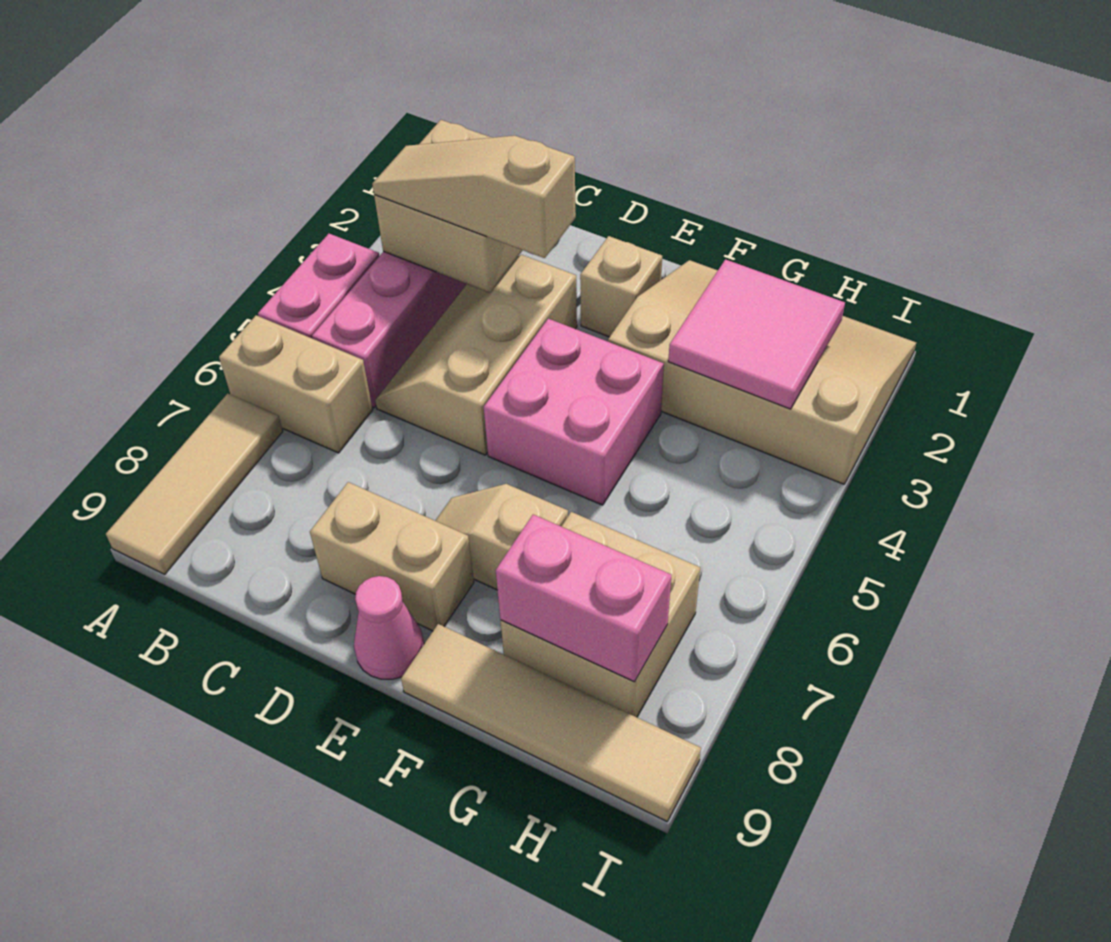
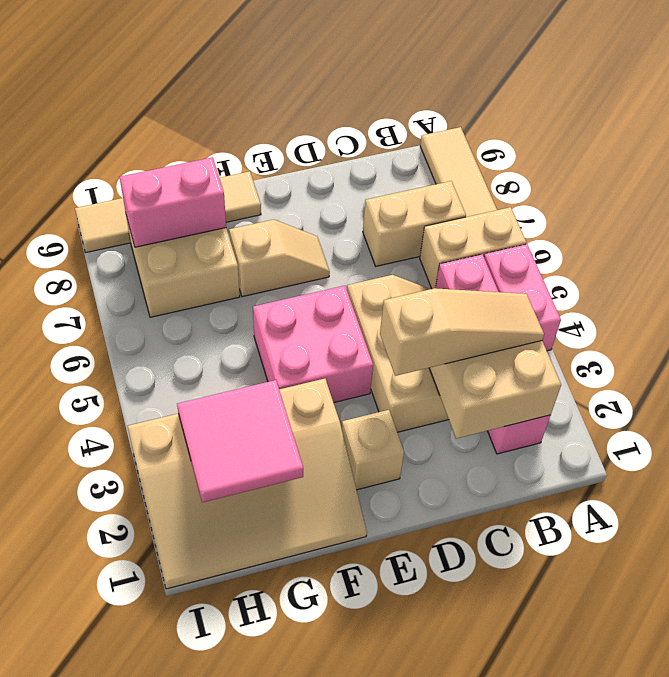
tan 1x2 brick [310,482,474,631] -> tan 1x2 brick moved to [363,181,466,266]
pink 1x1 cone [354,576,424,679] -> none

